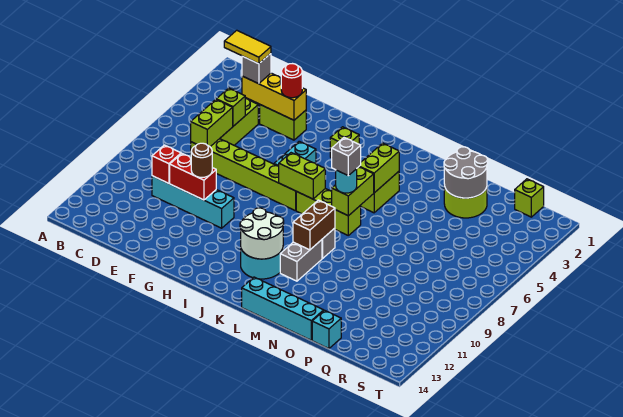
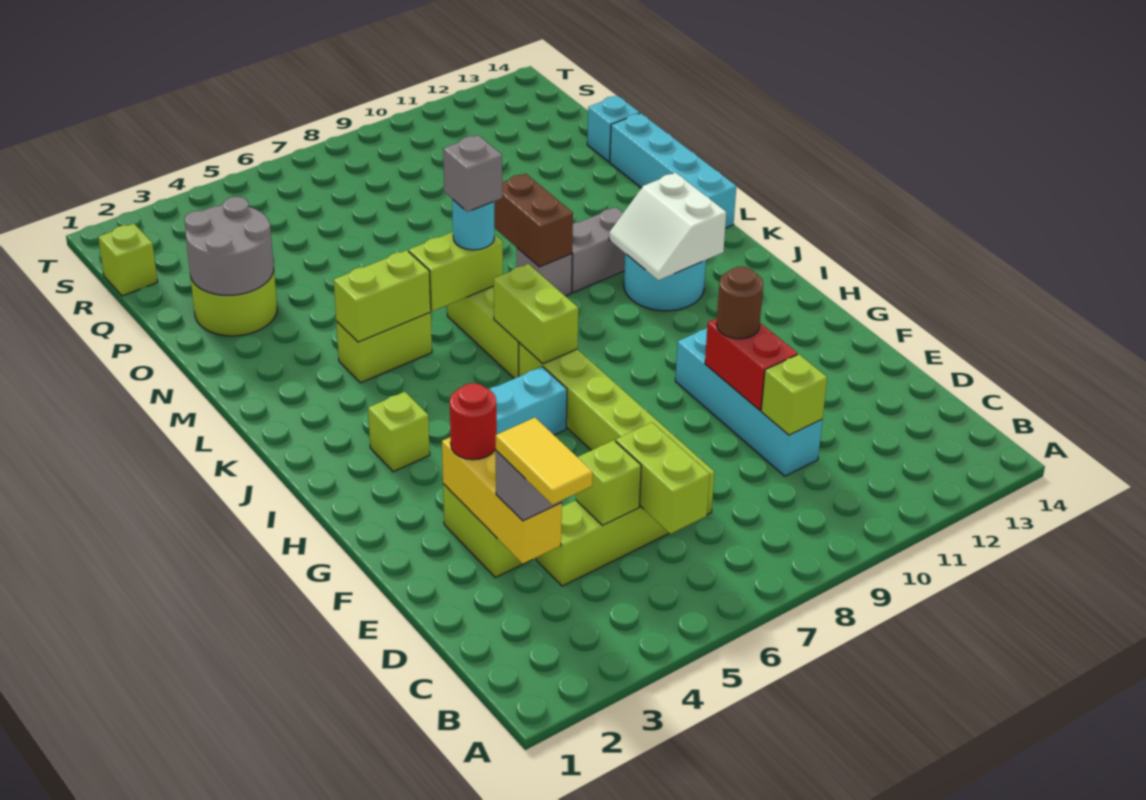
lime 1x2 brick [191,100,233,147] -> lime 1x2 brick turned to [616,423,710,534]
red 1x1 brick [152,145,181,184] -> lime 1x1 brick [761,354,827,435]
white 2x2 round brick [240,208,284,259] -> white 2x2 slope [609,173,726,280]
brown 1x2 brick [293,200,335,250] -> brown 1x2 brick turned to [494,174,573,267]

